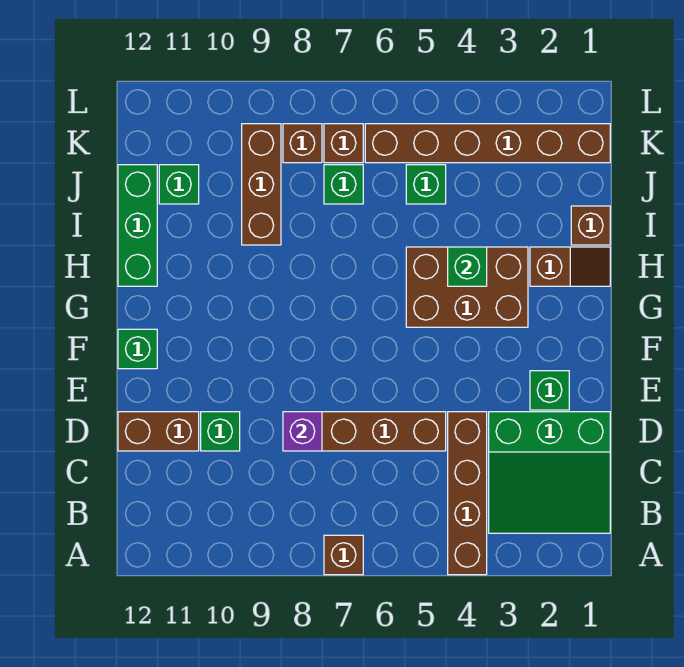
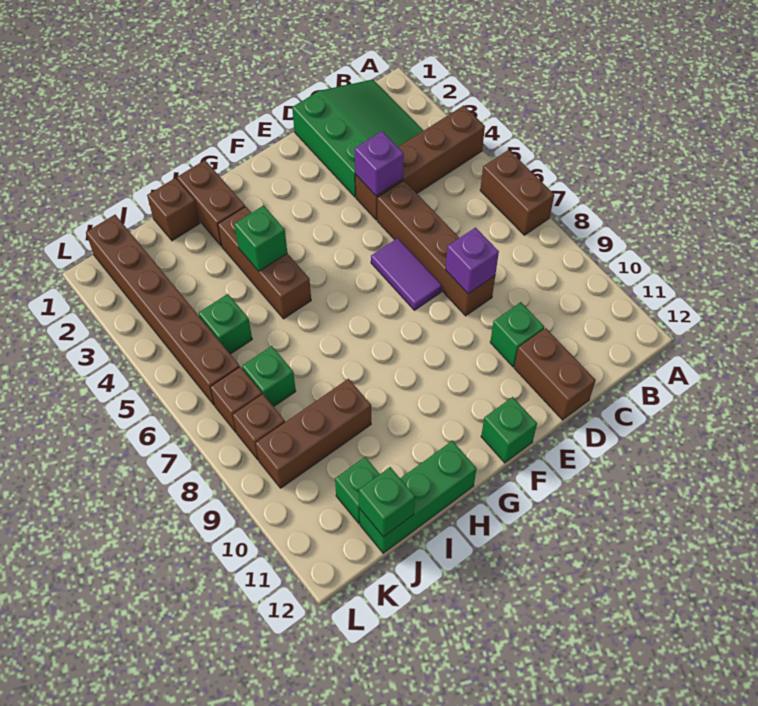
brown 1x1 brick [324,535,363,575] -> brown 1x2 brick [480,150,554,235]
none -> purple 1x1 brick [355,131,404,196]
green 1x1 brick [530,371,569,410] -> green 1x1 brick moved to [359,467,415,537]
none -> purple 1x2 tile [371,238,442,310]
brown 2x3 brick [406,247,528,327] -> brown 1x3 brick [218,207,311,319]
brown 1x2 slope [530,247,610,286] -> brown 1x2 brick [177,160,245,246]

